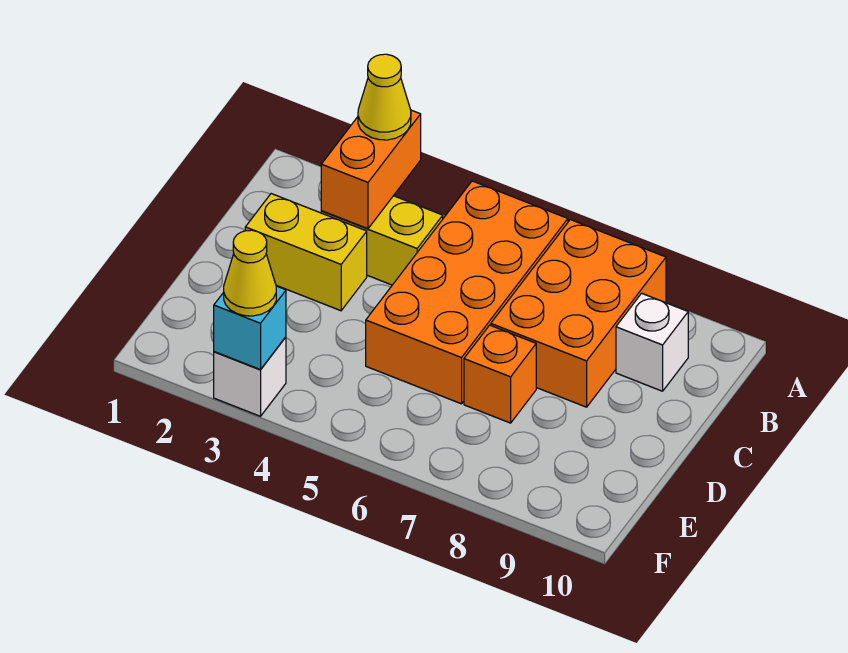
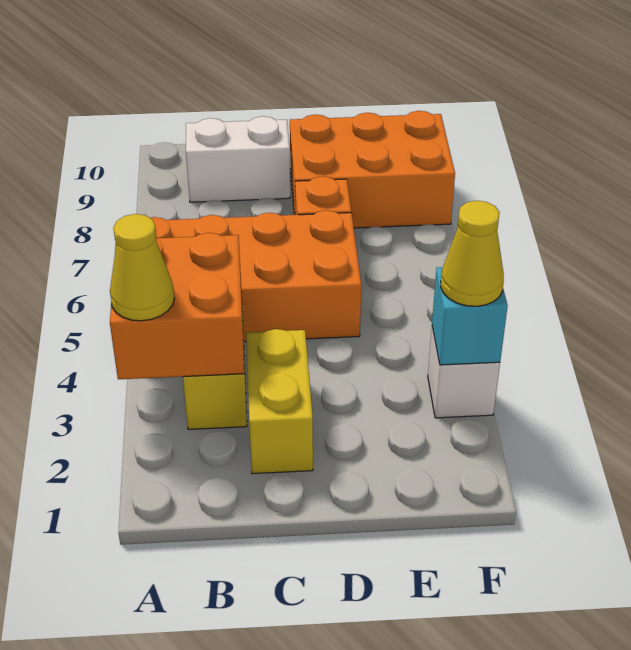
orange 1x2 brick [321,110,421,229] -> orange 2x2 brick [110,233,244,379]
orange 2x3 brick [491,220,666,407] -> orange 2x3 brick moved to [290,111,455,228]
white 1x1 brick [616,293,688,391] -> white 1x2 brick [186,116,290,202]

